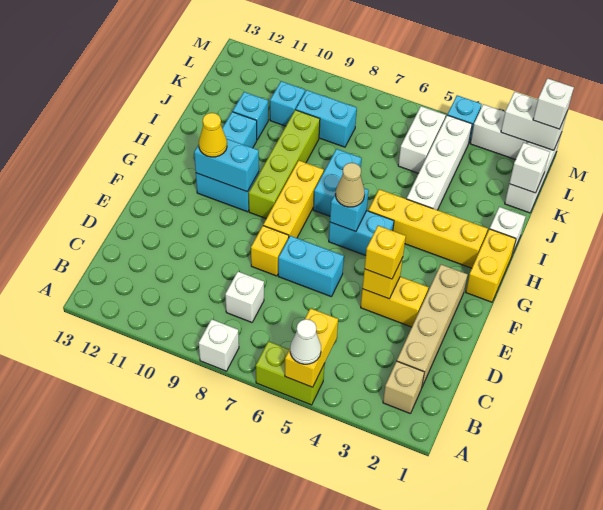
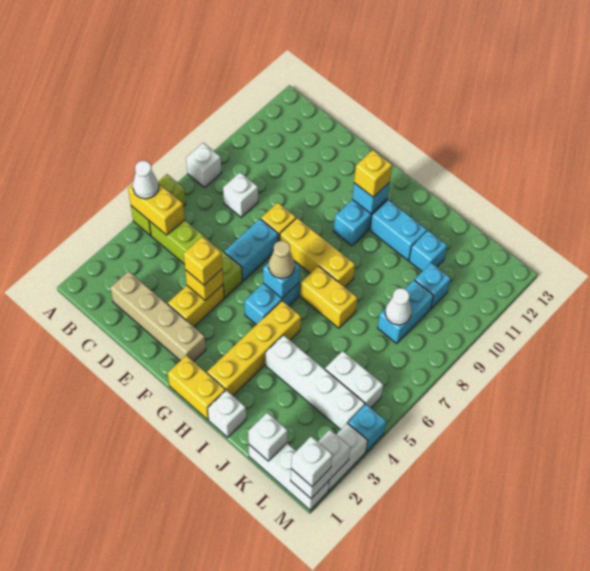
tan 1x1 brick [383,361,424,414] -> none
lime 1x4 brick [249,110,320,219] -> lime 1x4 brick moved to [149,220,242,298]
cyan 1x2 brick [194,139,259,192] -> cyan 1x1 brick [352,182,390,214]
yellow 1x1 cone [199,113,227,157] -> yellow 1x1 brick [354,150,392,197]
cyan 1x2 brick [313,149,362,216] -> yellow 1x2 brick [301,266,357,328]
none -> white 1x1 cone [385,288,411,325]

